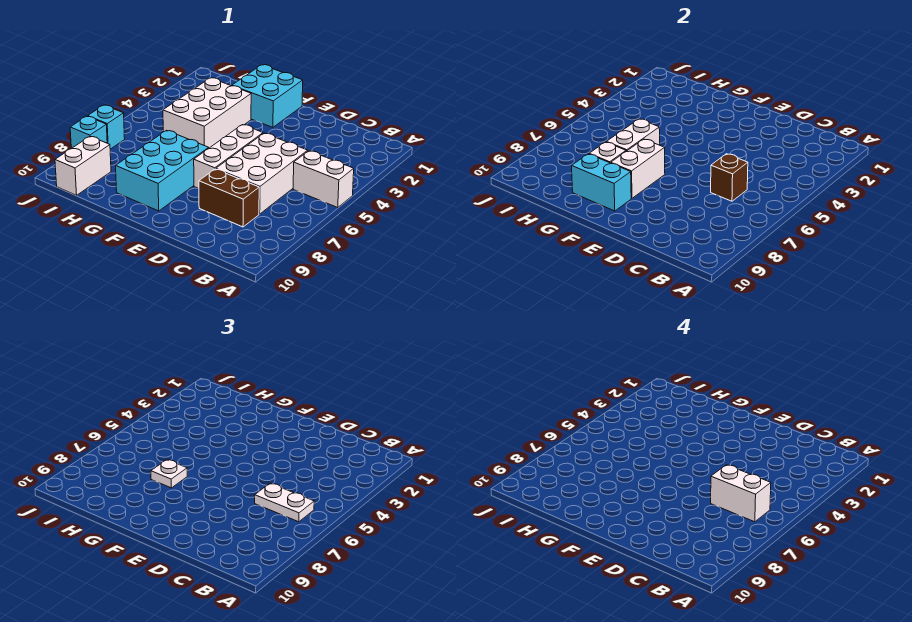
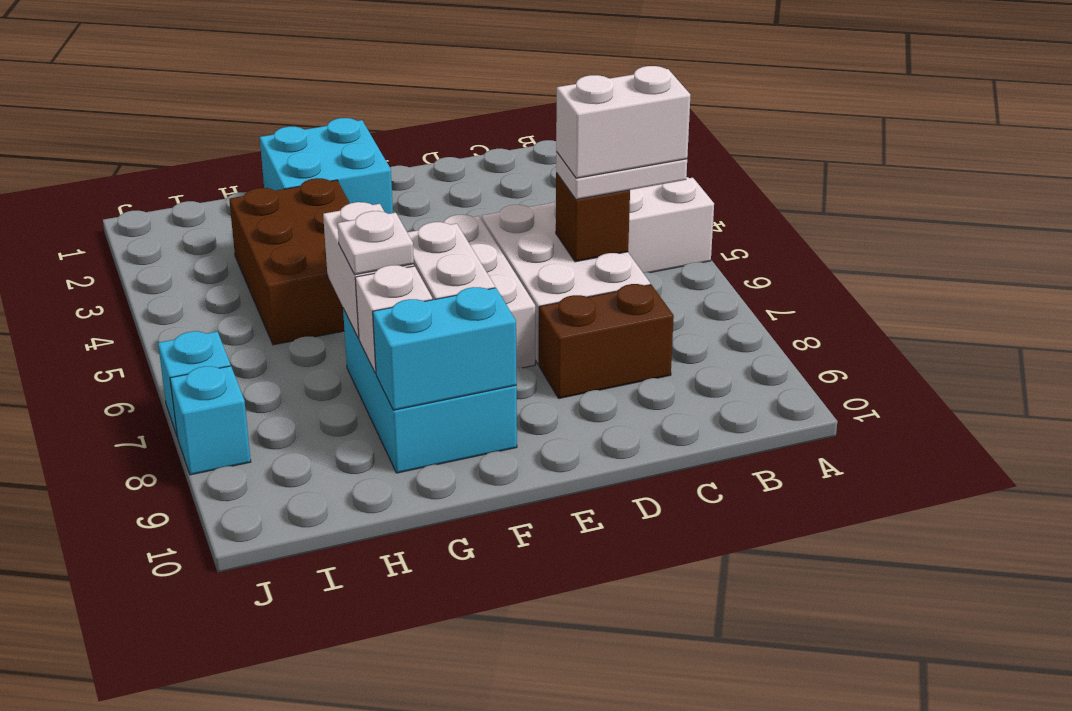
white 2x3 brick [163,78,251,148] -> brown 2x3 brick [229,178,350,345]
white 1x2 brick [55,136,111,195] -> none

